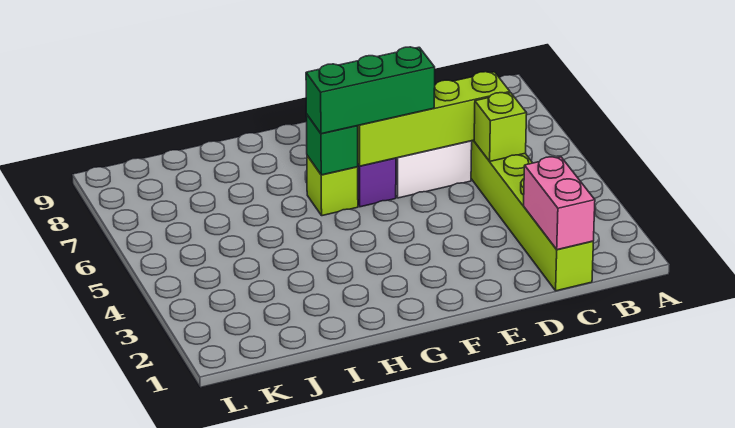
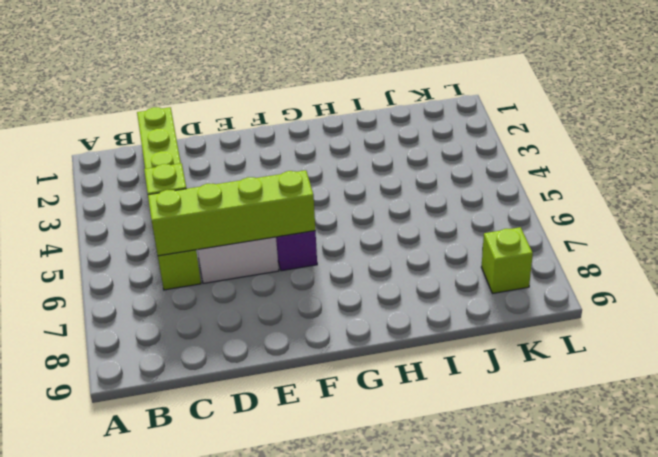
pink 1x2 brick [524,157,595,250] -> none
green 1x3 brick [306,47,435,134] -> none
lime 1x1 brick [307,156,358,216] -> lime 1x1 brick moved to [481,227,533,293]
green 1x1 brick [306,114,358,175] -> none

